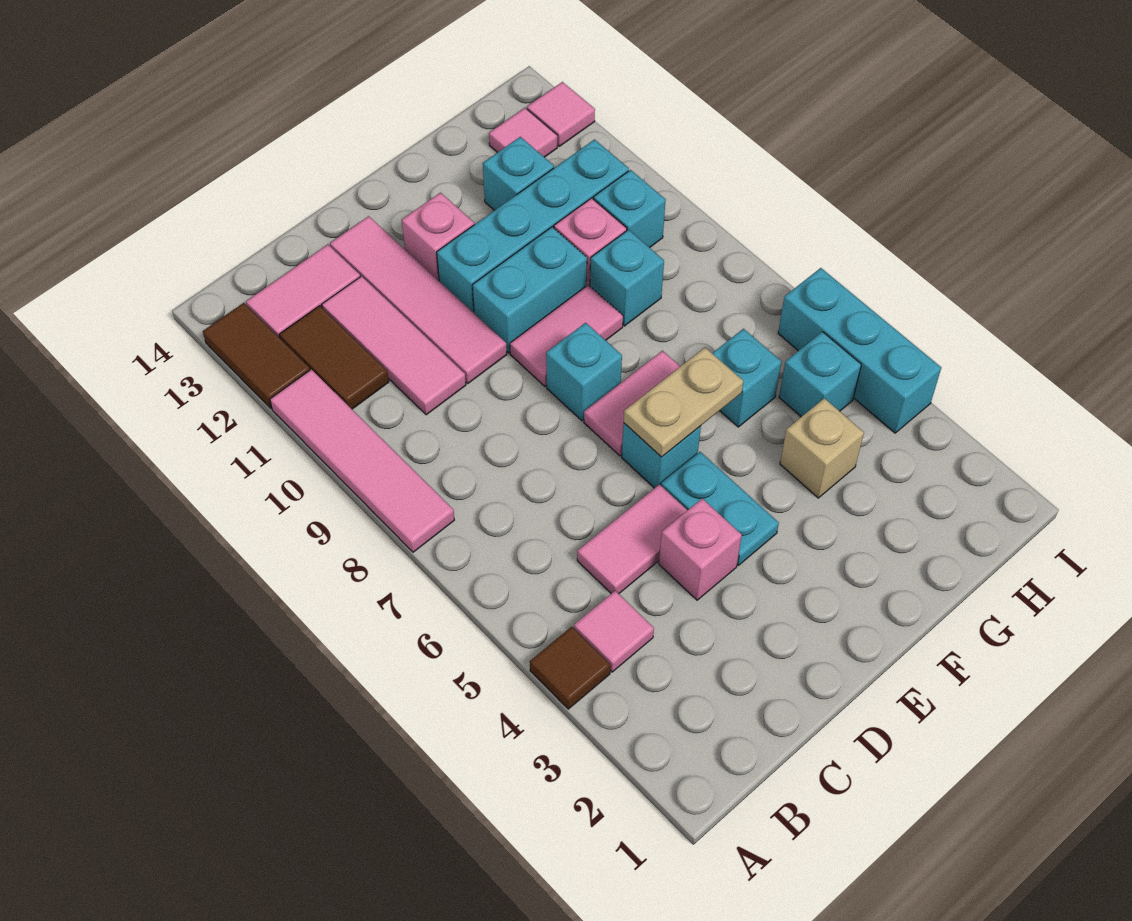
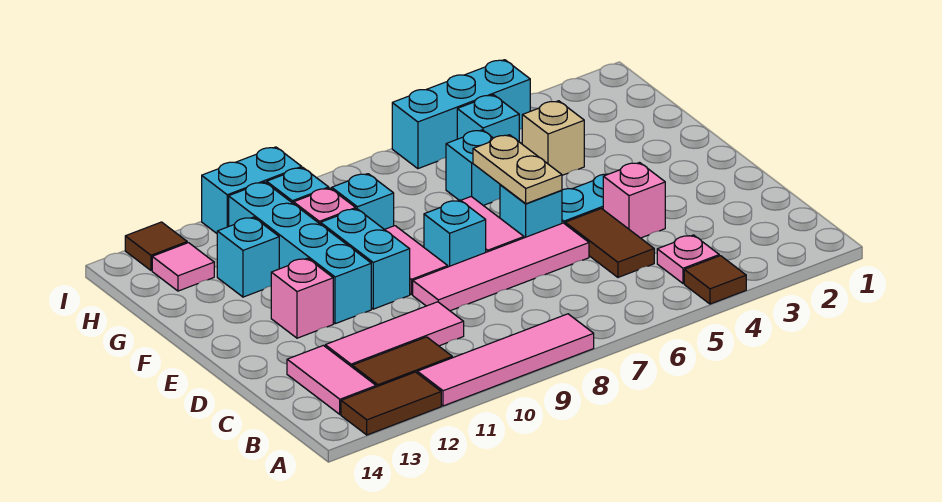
pink 1x1 tile [574,591,654,672] -> pink 1x1 plate [657,235,719,283]
pink 1x2 tile [577,484,687,594] -> brown 1x2 tile [565,209,654,277]
pink 1x4 tile [330,216,507,384] -> pink 1x4 tile moved to [413,223,589,311]
none -> cyan 1x2 brick [202,147,302,233]
pink 1x1 tile [527,82,595,146] -> brown 1x1 tile [125,222,187,270]

